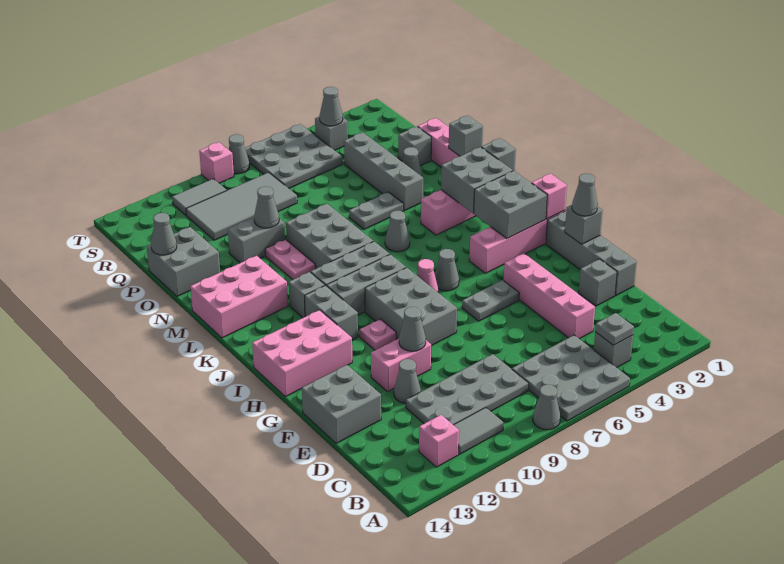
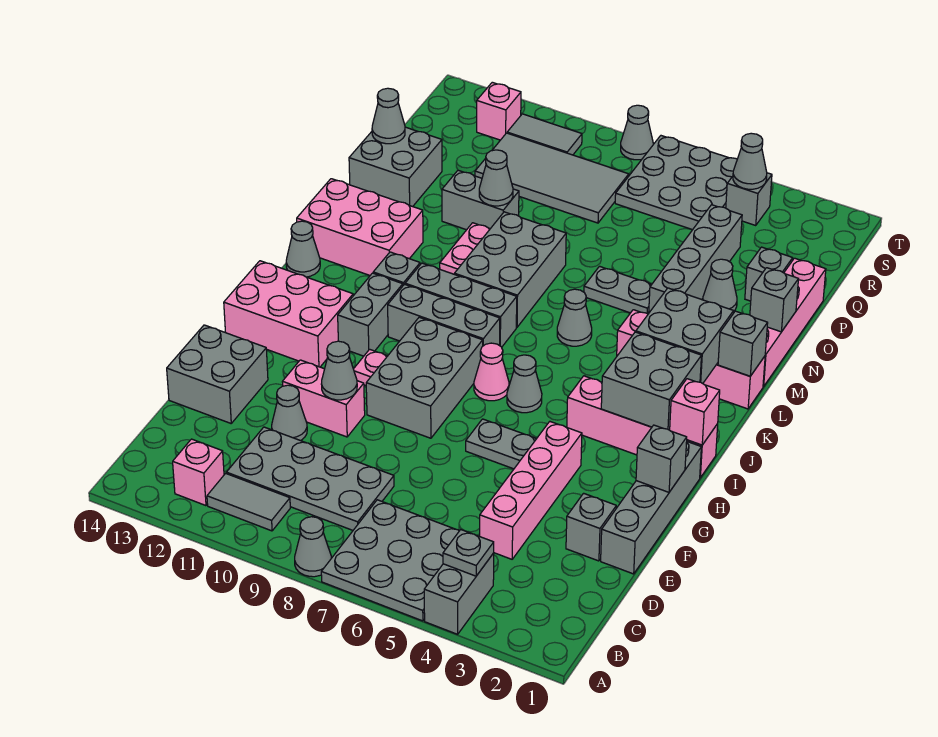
grey 1x1 brick [594,332,633,368] -> grey 1x2 brick [424,553,494,634]
grey 1x1 cone [572,173,598,216] -> grey 1x1 cone moved to [286,221,320,277]
pink 1x1 brick [199,142,234,183] -> pink 1x1 brick moved to [477,82,521,140]

